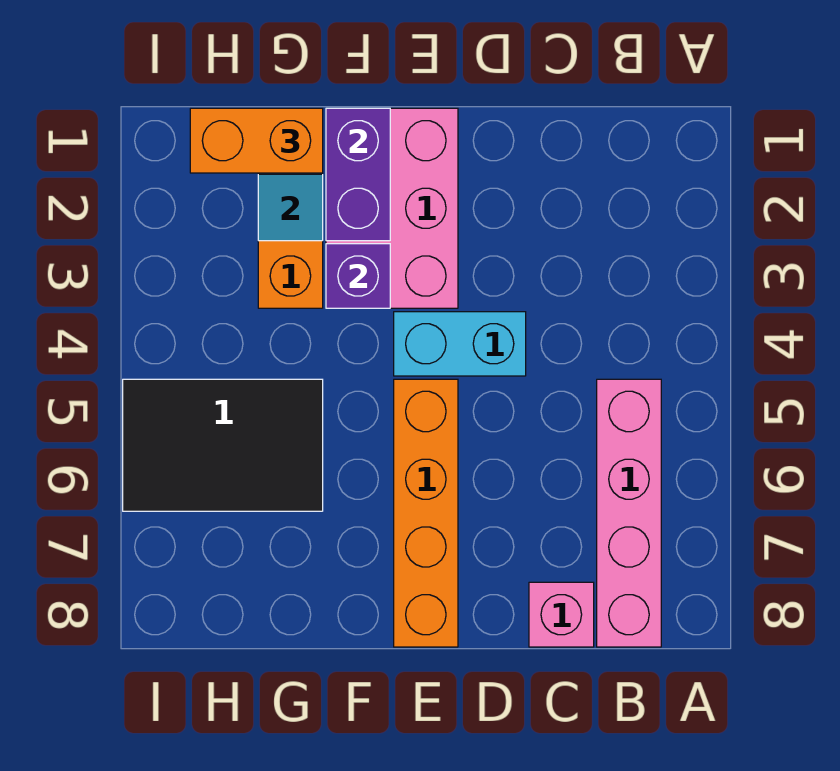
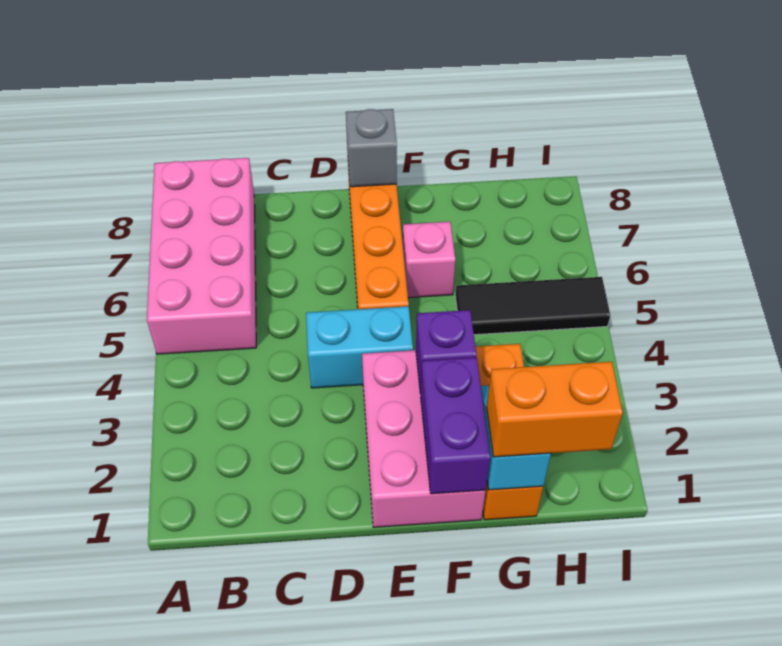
pink 1x4 brick [597,379,661,647] -> pink 2x4 brick [147,158,256,354]
pink 1x1 brick [529,582,594,647] -> pink 1x1 brick moved to [403,222,455,298]
none -> grey 1x1 brick [346,109,397,187]
black 2x3 tile [123,379,323,511] -> black 1x3 tile [456,277,610,335]

